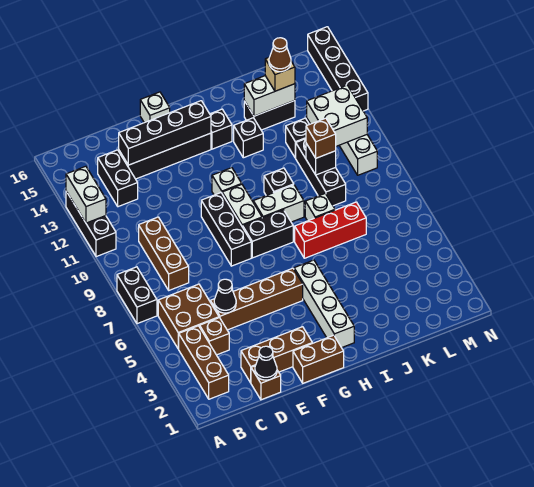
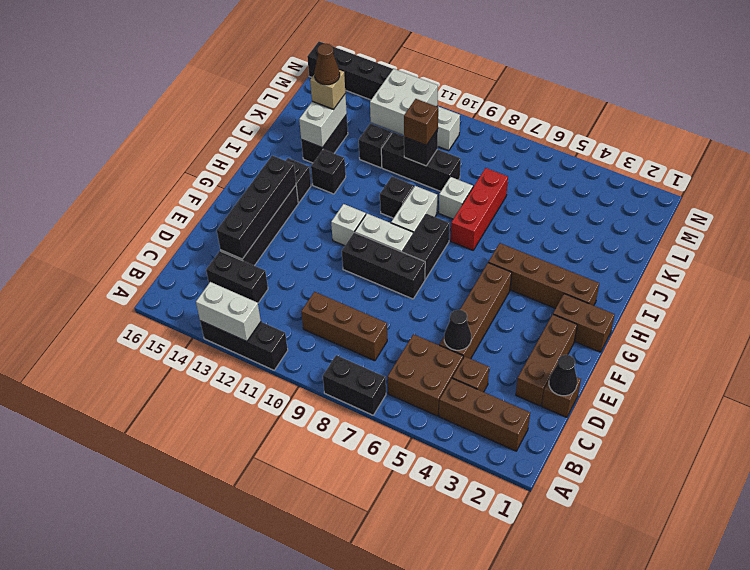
brown 1x2 brick [293,335,344,383] -> brown 1x2 brick turned to [553,294,615,352]
white 1x1 brick [140,92,170,123] -> none
white 1x4 brick [294,260,354,348] -> brown 1x4 brick [488,243,599,309]

